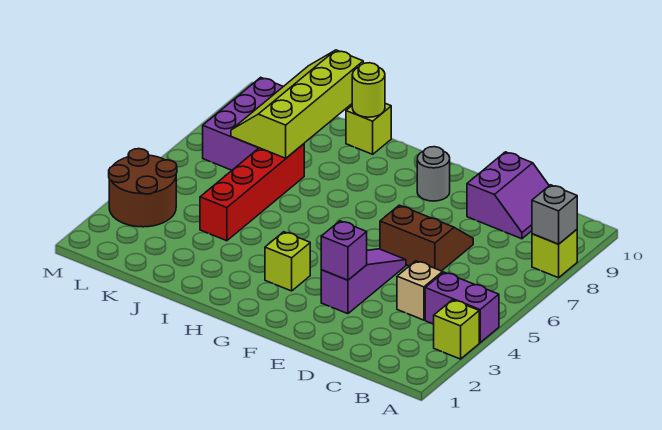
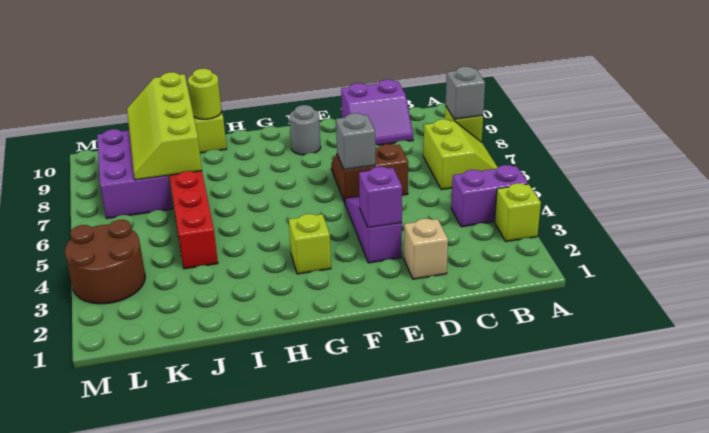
none -> lime 2x2 slope [423,119,498,190]
tan 1x1 brick [397,261,443,320] -> tan 1x1 brick moved to [404,219,448,279]
purple 2x2 slope [467,152,549,239] -> purple 2x2 slope turned to [341,80,413,145]
none -> grey 1x1 brick [336,113,375,170]

